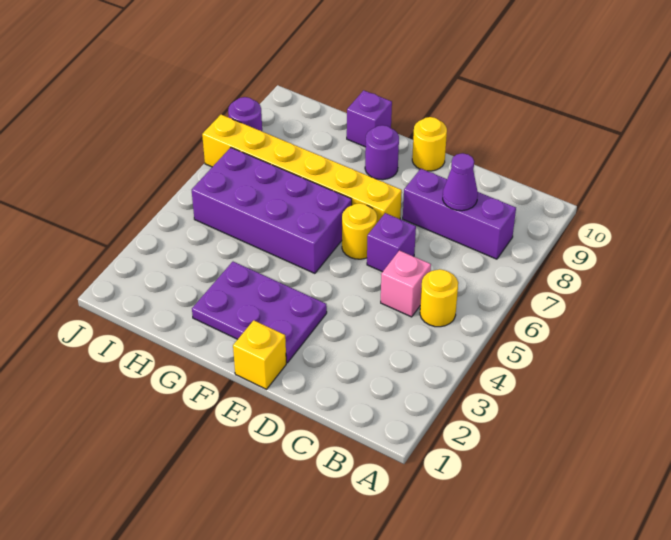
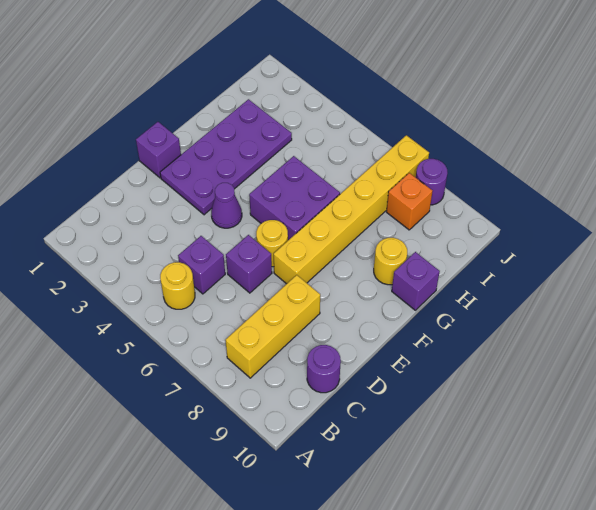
purple 1x3 brick [403,169,516,259] -> yellow 1x3 brick [225,275,320,378]
pink 1x1 brick [381,251,431,317] -> purple 1x1 brick [178,236,225,294]
purple 1x1 cone [443,153,478,211] -> purple 1x1 cone moved to [211,183,242,228]
yellow 1x1 brick [233,320,286,389] -> purple 1x1 brick [136,122,181,178]
purple 2x3 plate [192,262,327,363] -> purple 2x4 plate [160,99,292,215]
yellow 1x1 round brick [412,117,447,171] -> yellow 1x1 round brick moved to [374,238,407,285]
purple 2x4 brick [192,148,352,273] -> purple 2x2 brick [249,156,340,240]
purple 1x1 round brick [365,125,399,180] -> purple 1x1 round brick moved to [307,345,341,393]
none -> orange 1x1 brick [386,173,433,230]

